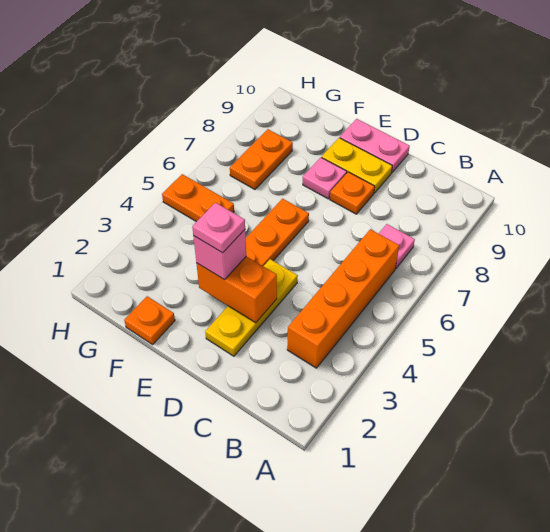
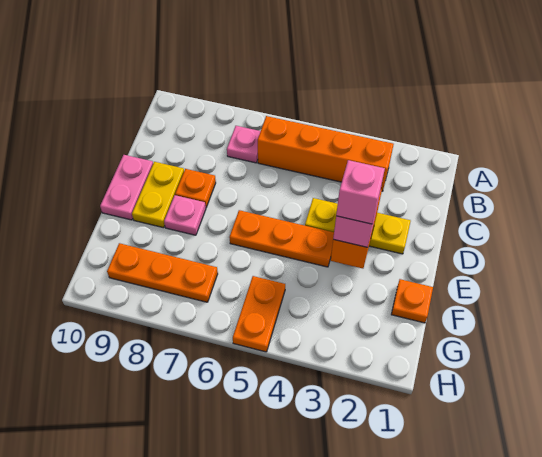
pink 1x1 plate [192,203,245,253] -> pink 1x1 brick [336,160,385,224]
orange 1x2 plate [230,129,293,189] -> orange 1x3 plate [107,243,218,302]

